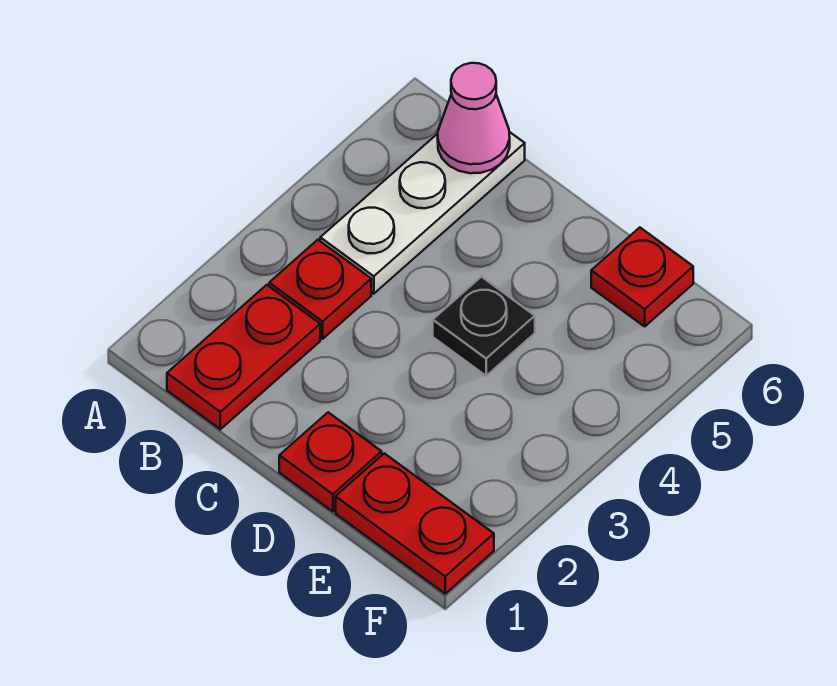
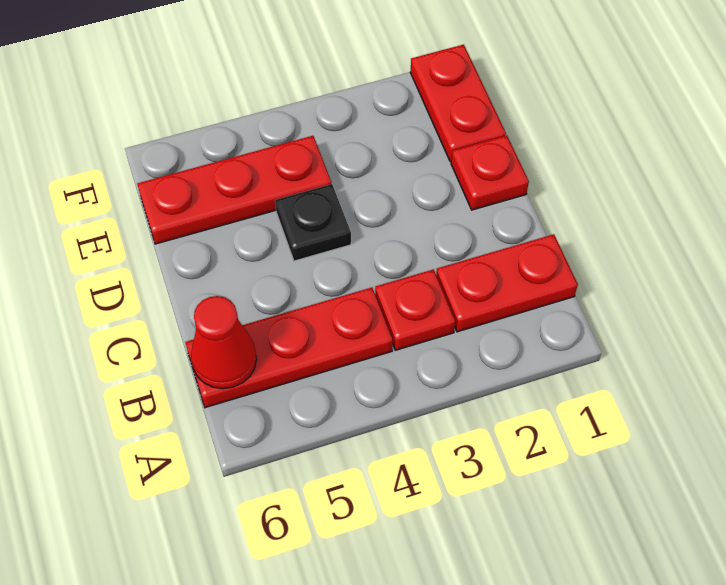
white 1x3 plate [320,132,525,294] -> red 1x3 plate [185,287,393,408]
pink 1x1 cone [438,63,510,173] -> red 1x1 cone [191,296,257,389]
red 1x1 plate [591,228,693,326] -> red 1x3 plate [137,136,331,244]

